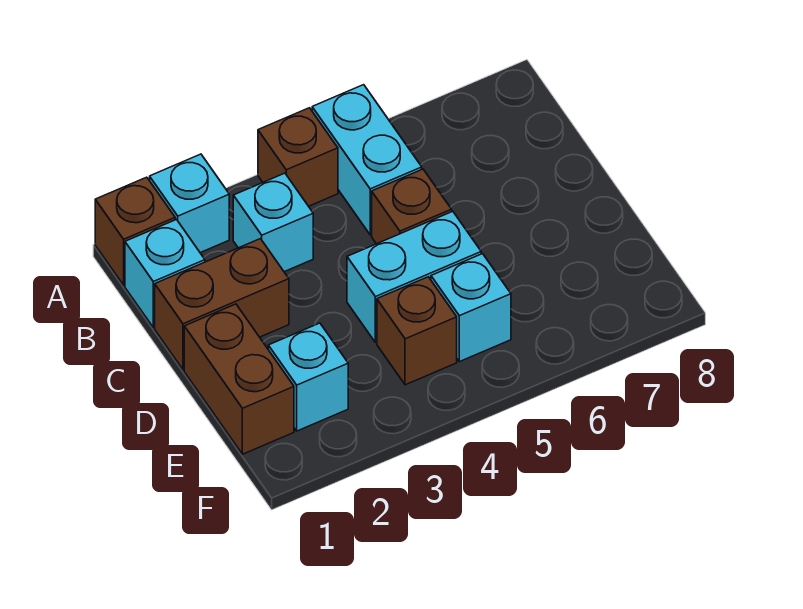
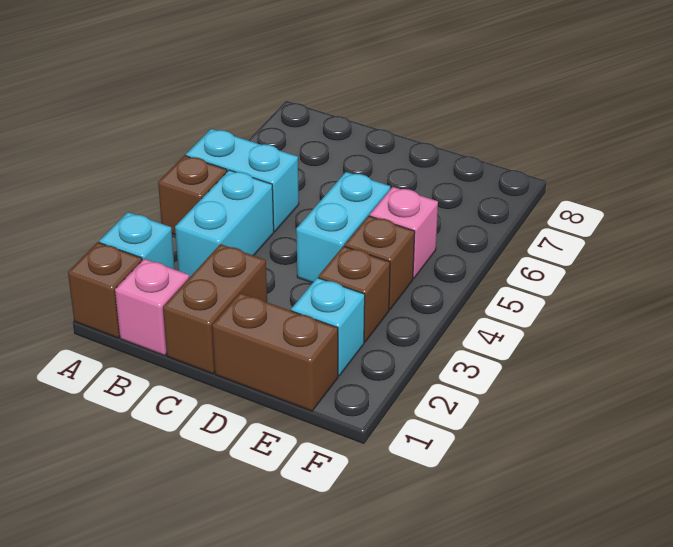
cyan 1x1 brick [125,220,205,327] -> pink 1x1 brick [115,259,189,356]
cyan 1x1 brick [233,173,313,272] -> cyan 1x2 brick [175,170,274,278]
brown 1x1 brick [372,169,452,244] -> brown 1x1 brick moved to [318,246,390,342]
cyan 1x1 brick [431,254,511,362] -> pink 1x1 brick [370,187,438,278]

